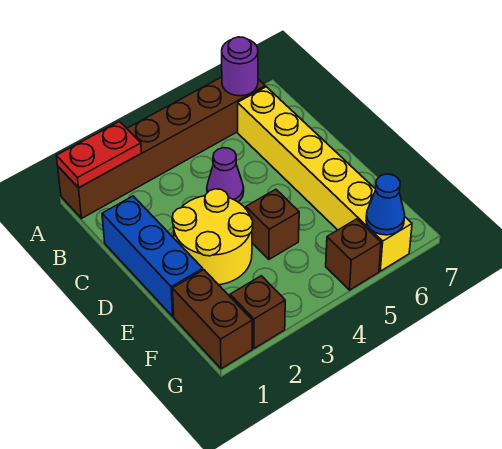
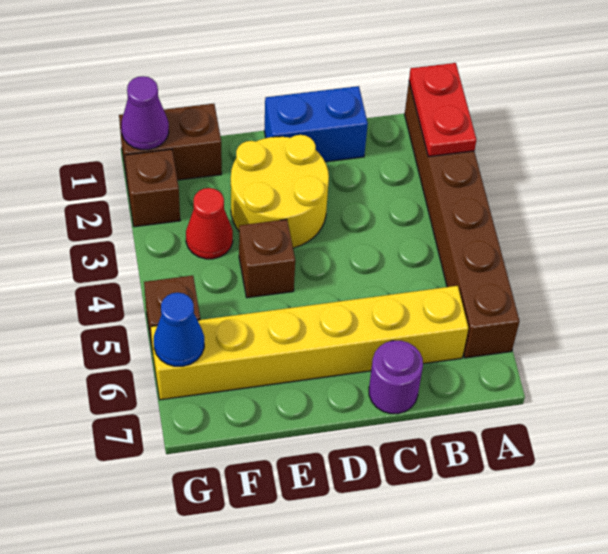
purple 1x1 round brick [222,37,258,96] -> purple 1x1 round brick moved to [369,341,423,414]
blue 1x3 brick [102,196,203,316] -> blue 1x2 brick [264,86,368,162]
purple 1x1 cone [207,148,244,202] -> purple 1x1 cone moved to [121,76,169,150]
none -> red 1x1 cone [186,188,233,259]

